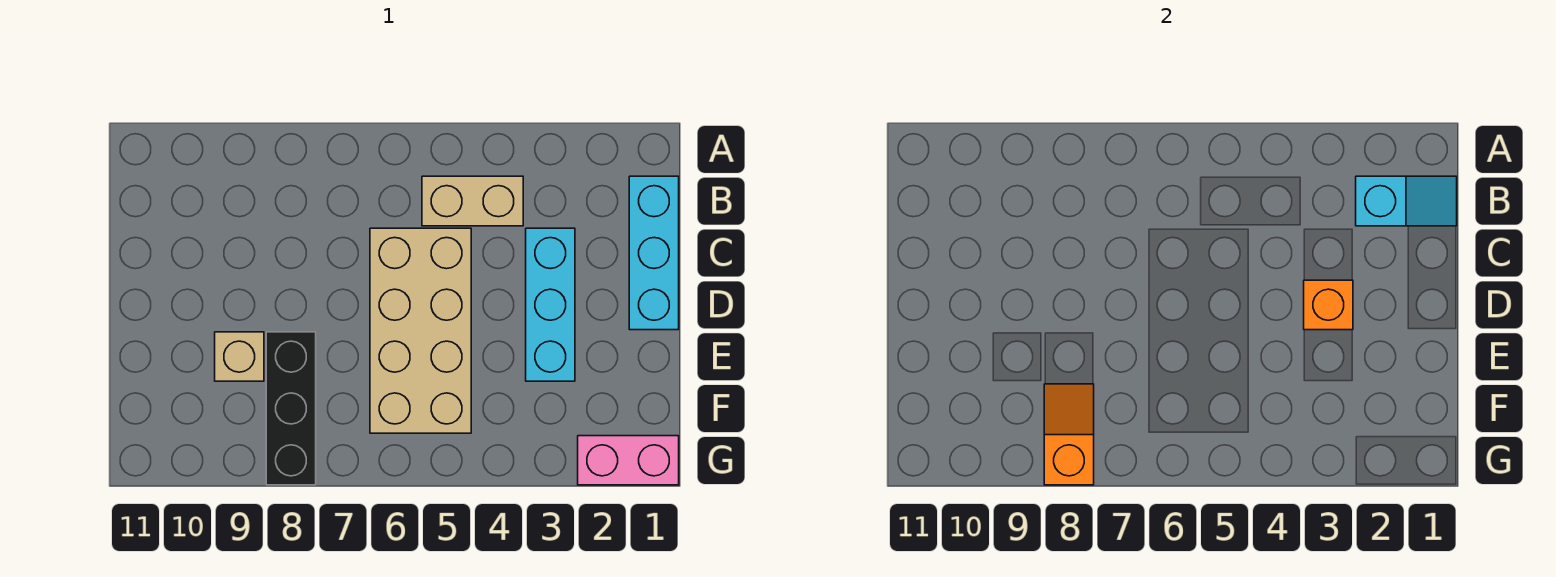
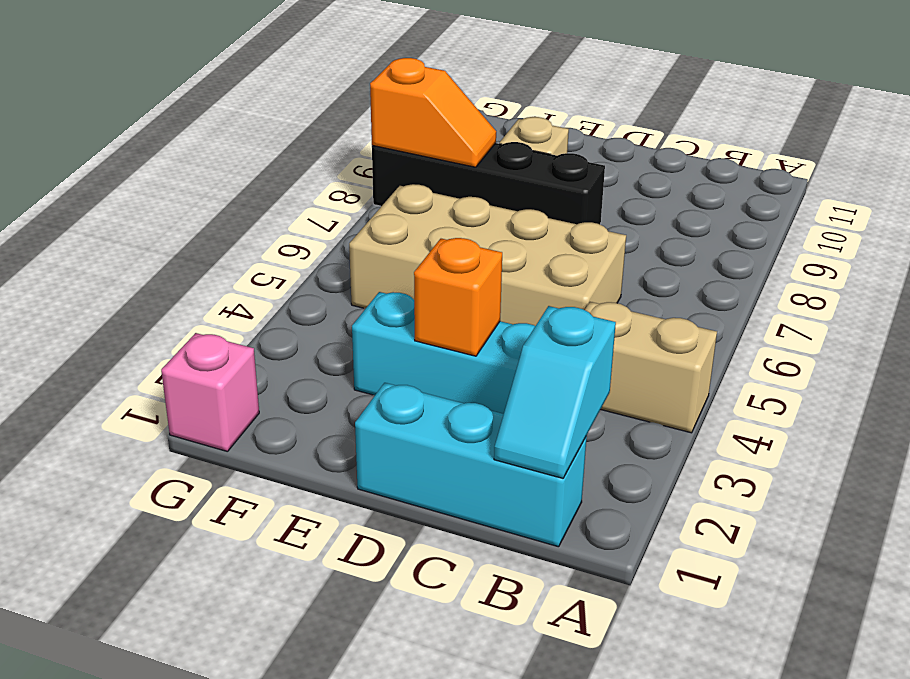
tan 1x2 brick [422,176,523,226] -> tan 1x2 brick turned to [585,302,717,433]
black 1x3 brick [266,332,316,485] -> black 1x4 brick [372,142,605,225]
pink 1x2 brick [578,436,679,485] -> pink 1x1 brick [161,333,259,452]

